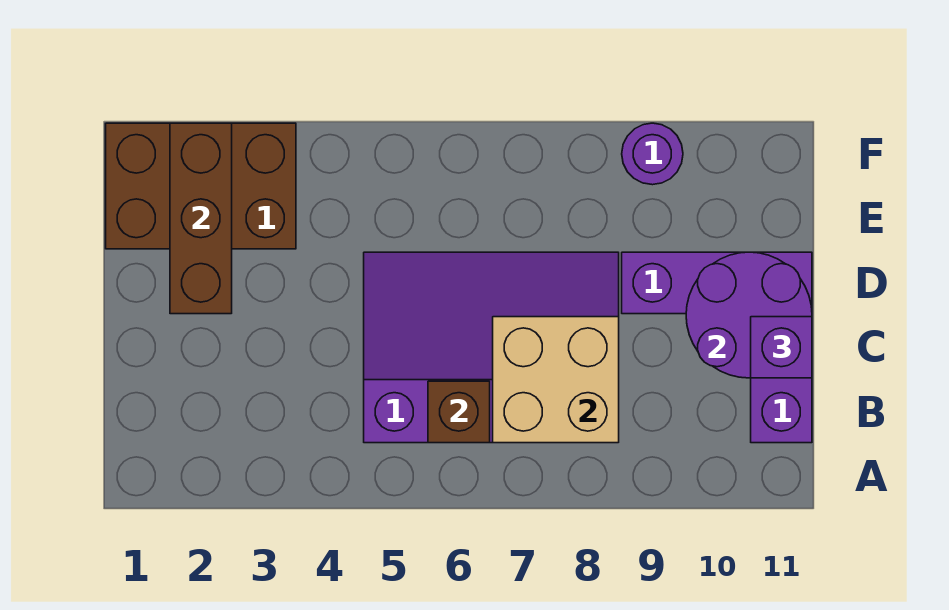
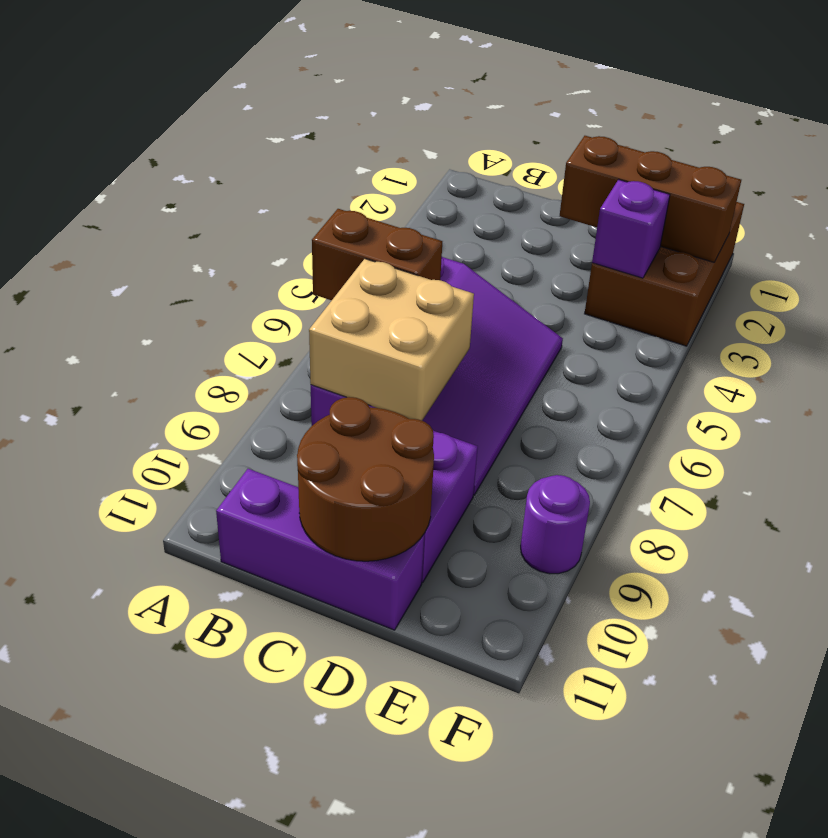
brown 1x1 brick [428,381,490,443] -> brown 1x2 brick [312,209,442,300]
purple 2x2 round brick [686,252,812,378] -> brown 2x2 round brick [297,397,434,561]
purple 1x1 brick [751,317,812,378] -> purple 1x1 brick moved to [592,180,670,278]

